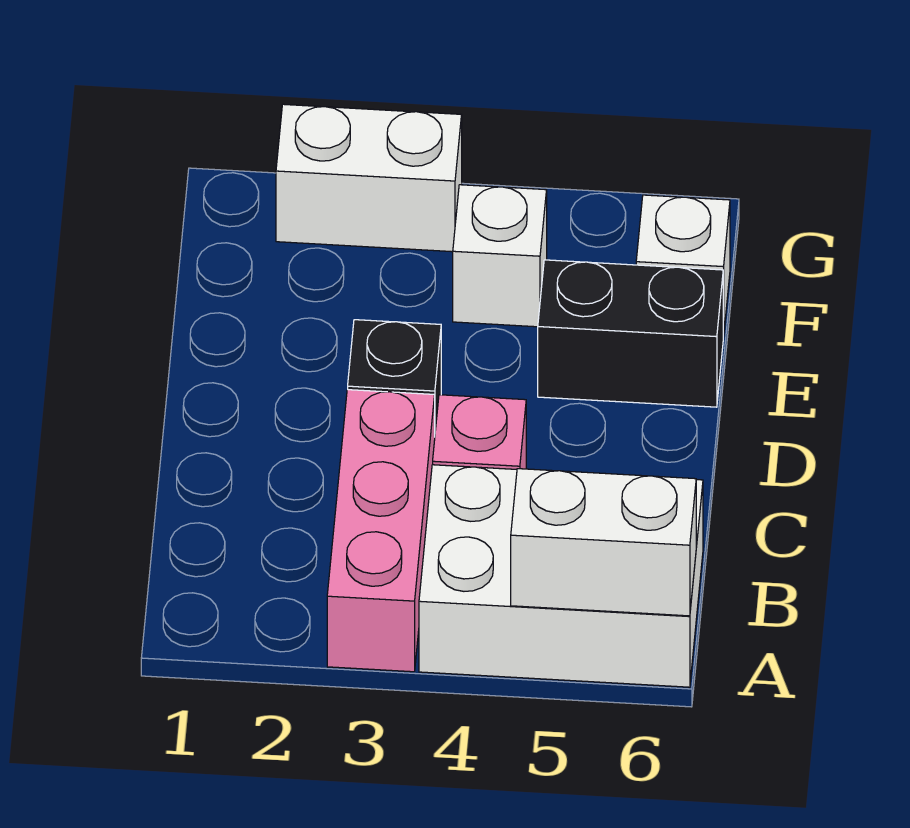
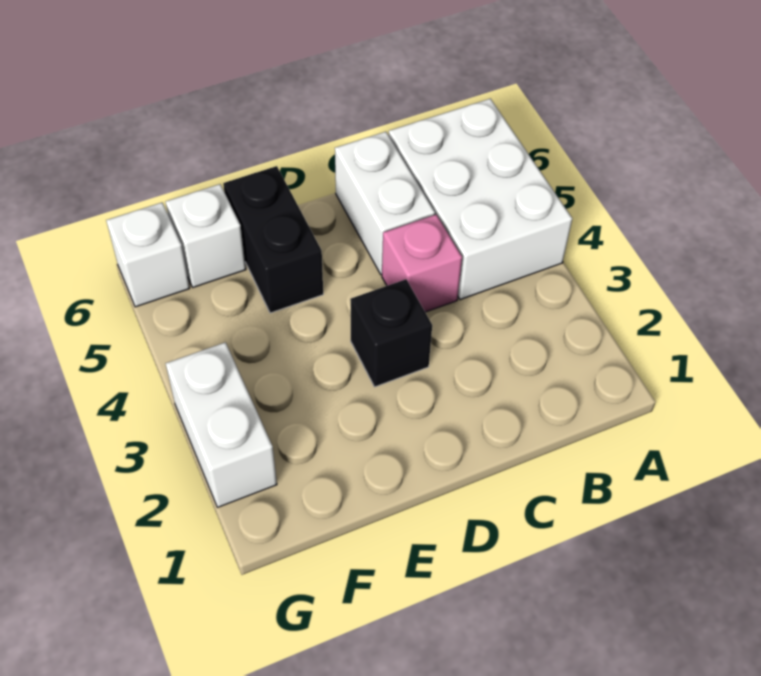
pink 1x3 brick [327,390,435,672] -> none
white 1x2 brick [511,469,696,616] -> white 1x2 brick moved to [335,132,435,275]
white 1x1 brick [453,185,547,327] -> white 1x1 brick moved to [106,203,190,307]

